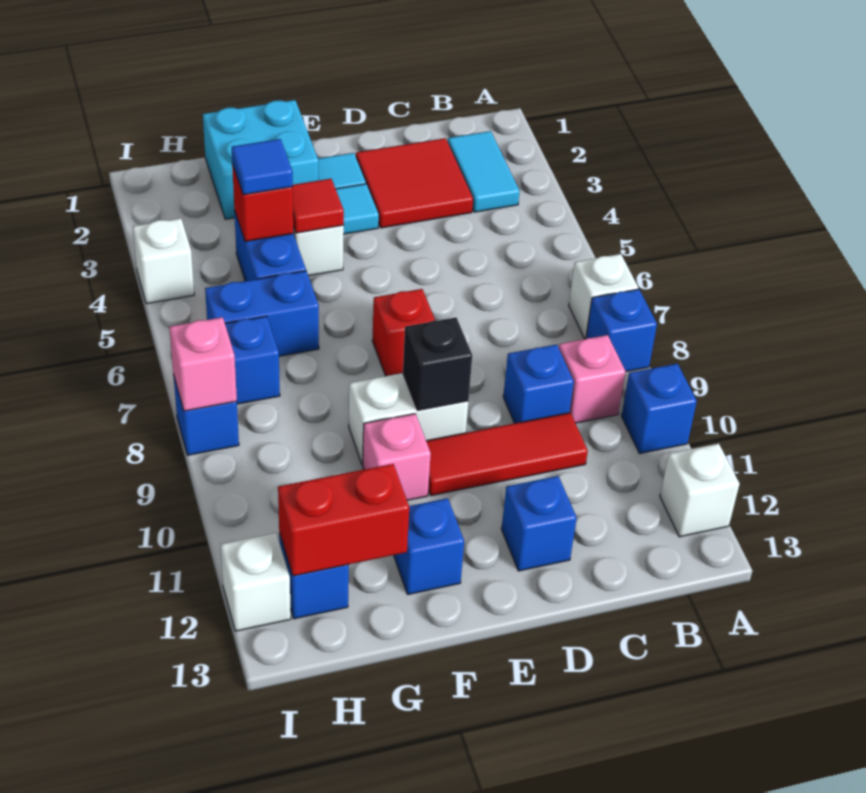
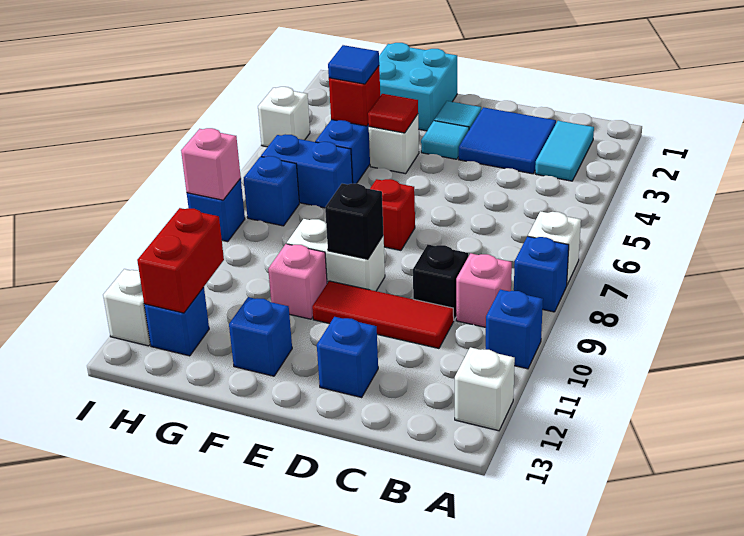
red 2x2 tile [356,138,473,228] -> blue 2x2 tile [459,107,556,174]
blue 1x1 brick [503,344,574,423] -> black 1x1 brick [413,245,468,320]
red 1x2 brick [278,464,409,576] -> red 1x2 brick turned to [137,208,224,313]

